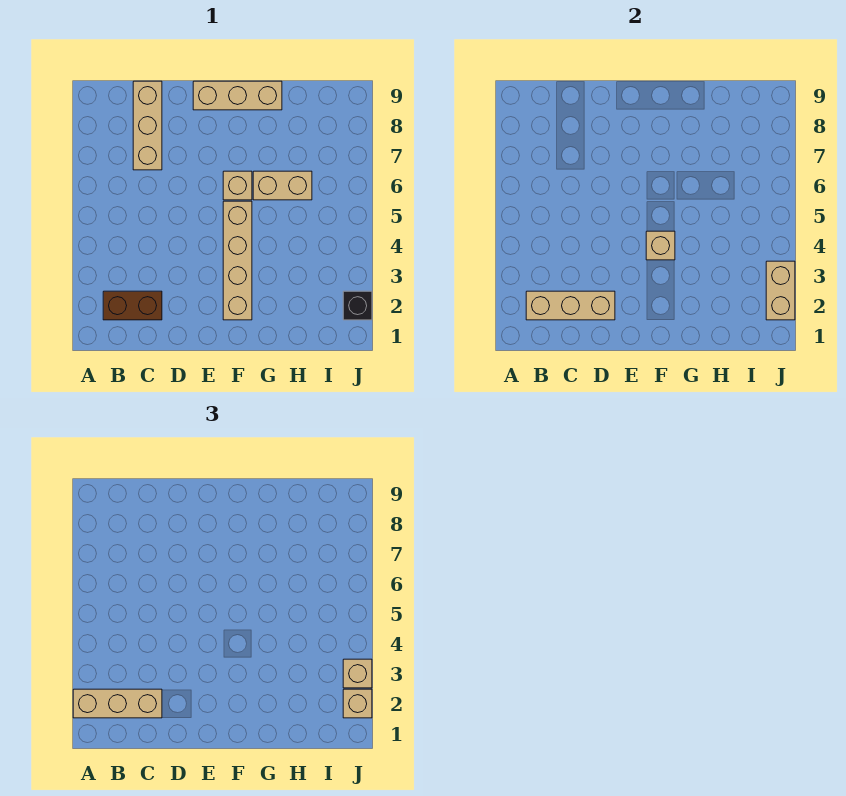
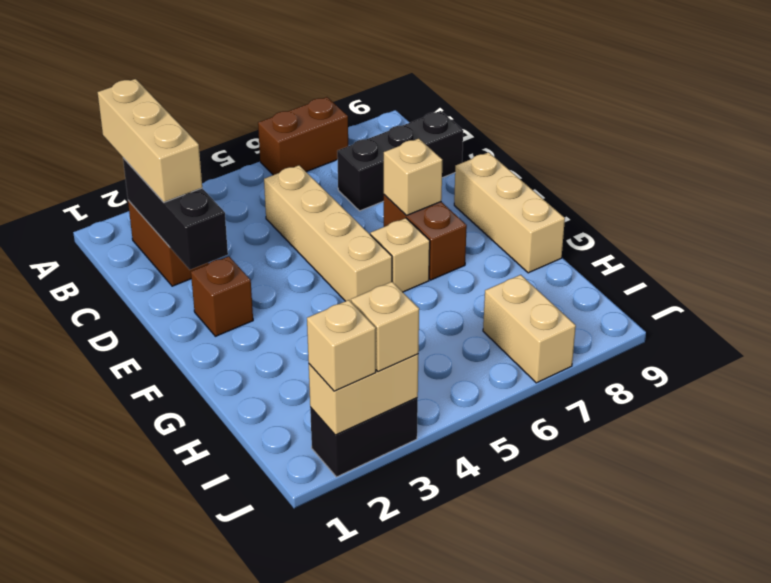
none -> brown 1x2 brick [258,97,348,175]
tan 1x3 brick [526,291,615,320] -> black 1x3 brick [123,158,228,270]
tan 1x3 brick [133,81,162,170] -> black 1x3 brick [337,111,463,211]
none -> brown 1x1 brick [191,256,253,336]
none -> brown 1x2 brick [384,195,467,280]
tan 1x4 brick [223,201,252,320] -> tan 1x4 brick turned to [264,165,392,301]
tan 1x1 brick [646,231,675,260] -> tan 1x1 brick moved to [384,138,442,216]
tan 1x2 brick [253,171,312,200] -> tan 1x2 brick moved to [483,275,576,383]
black 1x1 brick [343,291,372,320] -> black 1x2 brick [310,398,418,477]

